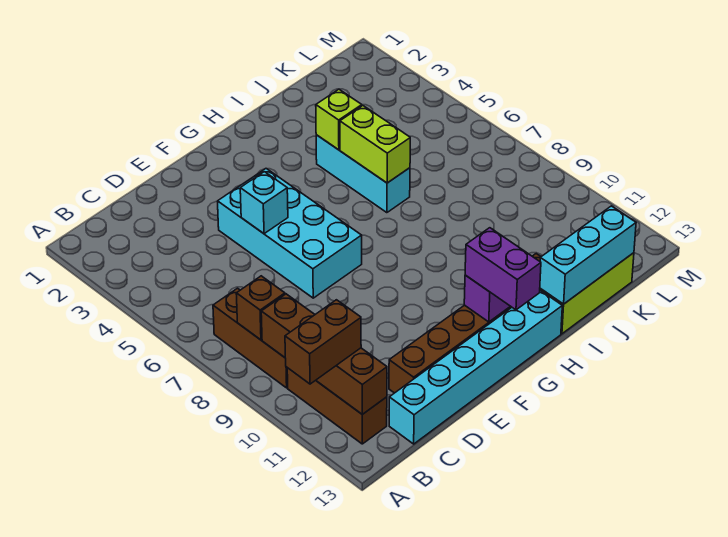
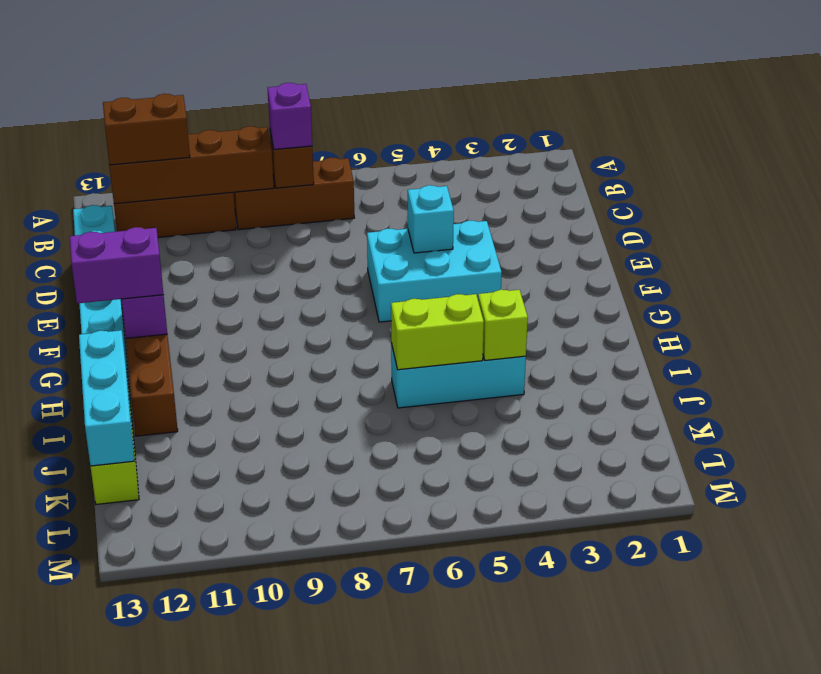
brown 1x2 brick [285,300,361,384] -> brown 1x2 brick turned to [103,94,190,165]
none -> purple 1x1 brick [268,83,312,150]
cyan 2x4 brick [217,169,362,298] -> cyan 2x3 brick [367,220,502,322]

